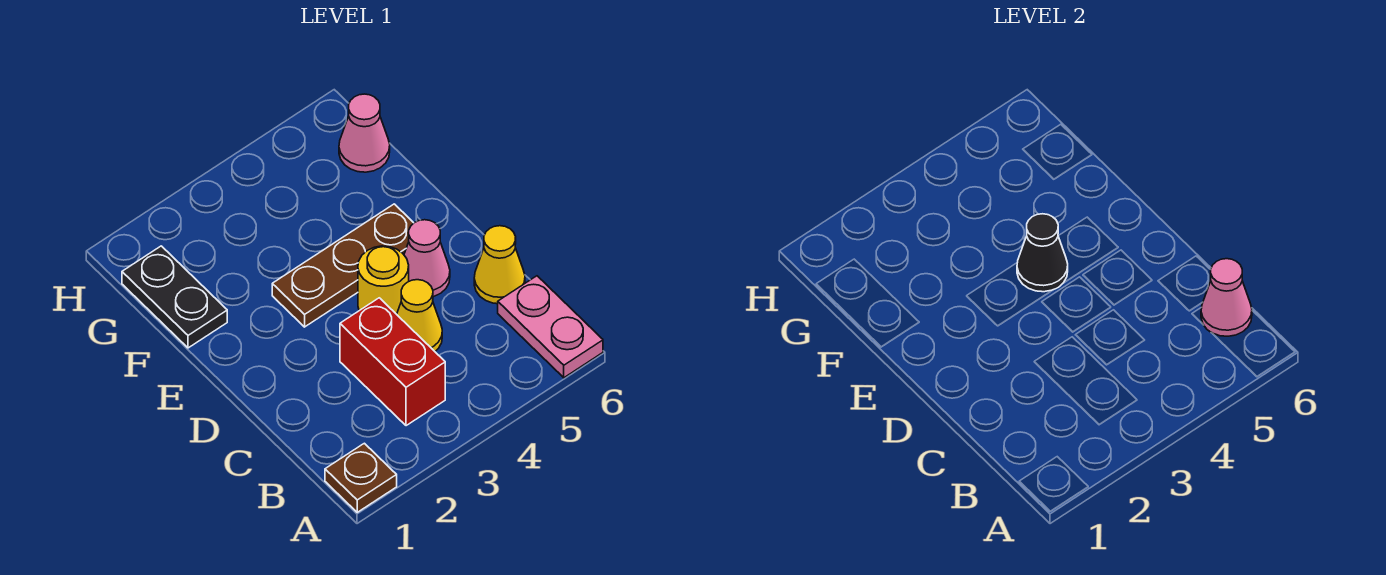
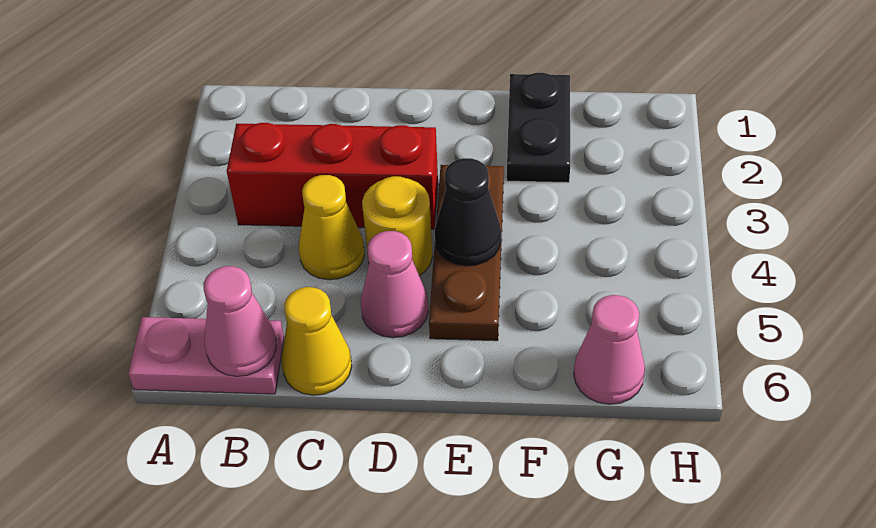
brown 1x1 plate [325,443,397,512] -> none
red 1x2 brick [340,298,445,426] -> red 1x3 brick [227,123,438,229]
black 1x2 plate [122,246,227,348] -> black 1x2 plate turned to [507,73,570,183]

